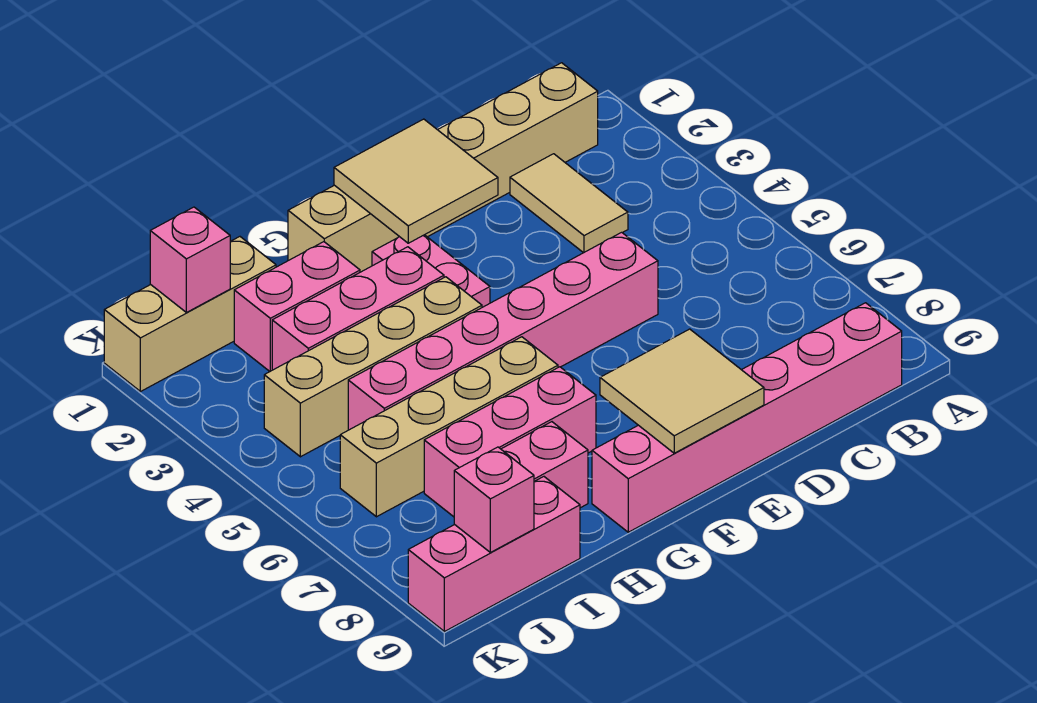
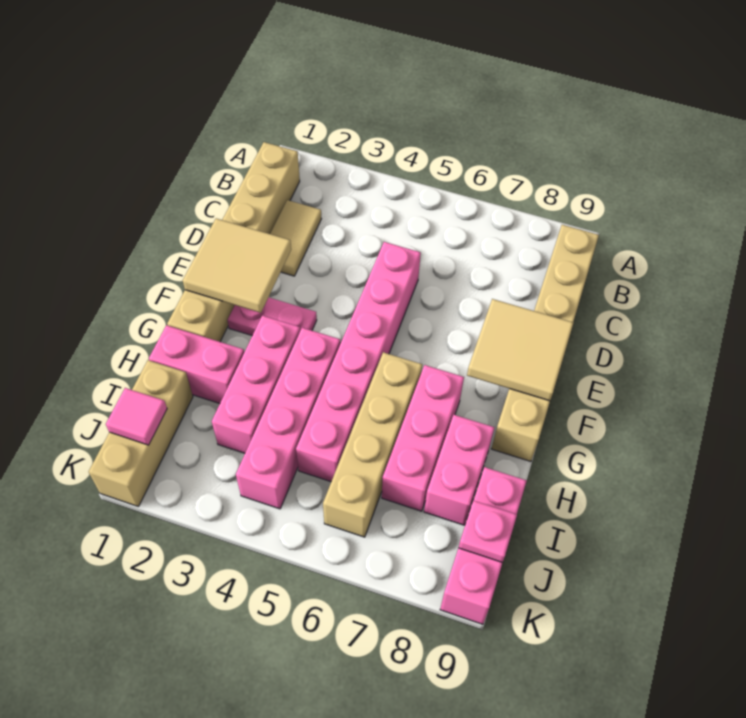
pink 1x6 brick [592,303,902,532] -> tan 1x6 brick [491,225,599,462]
tan 1x2 tile [510,154,628,253] -> tan 1x2 tile turned to [270,200,321,276]
tan 1x4 brick [264,277,482,457] -> pink 1x4 brick [236,328,340,509]
pink 1x2 brick [234,242,360,371] -> pink 1x2 brick turned to [149,325,244,403]
pink 1x1 brick [150,207,230,313] -> pink 1x1 tile [106,388,167,445]
pink 1x1 brick [454,447,534,552] -> pink 1x1 plate [459,500,517,563]

